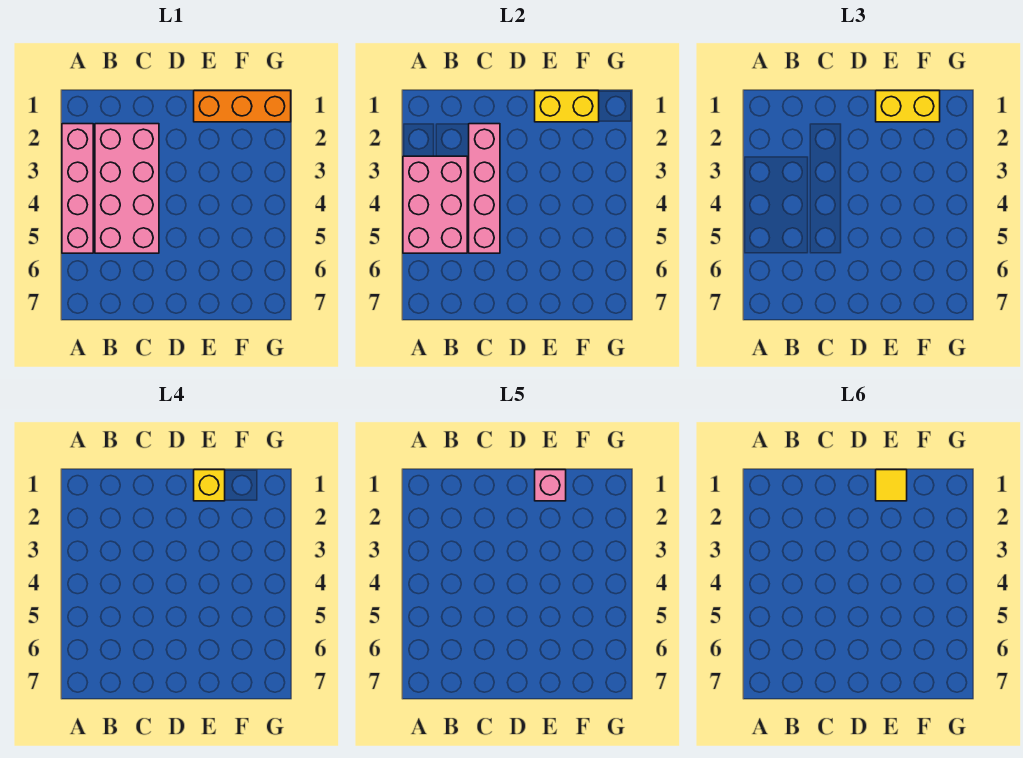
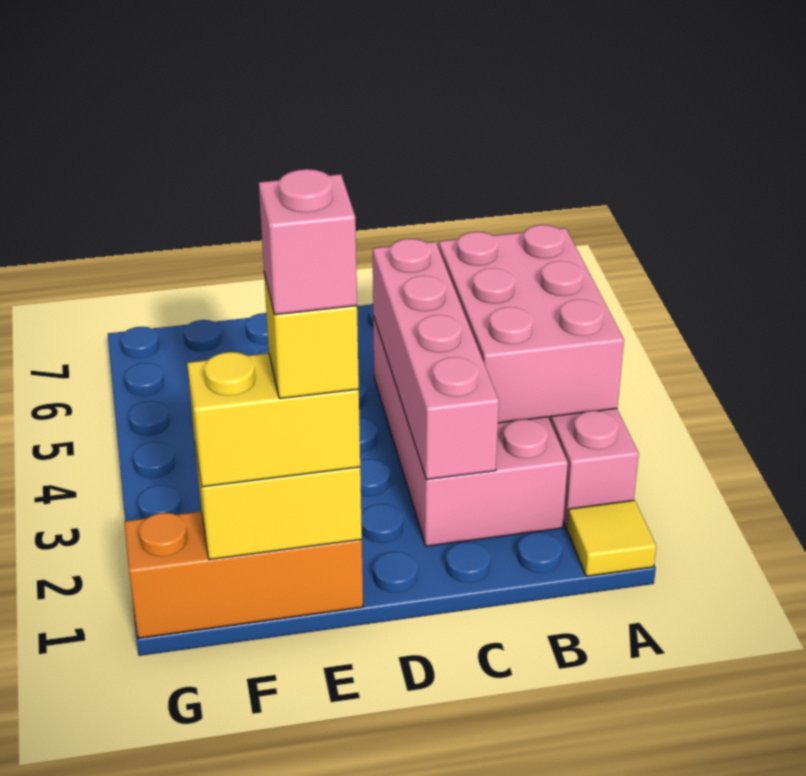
yellow 1x1 tile [876,470,907,501] -> yellow 1x1 tile moved to [567,500,656,576]

